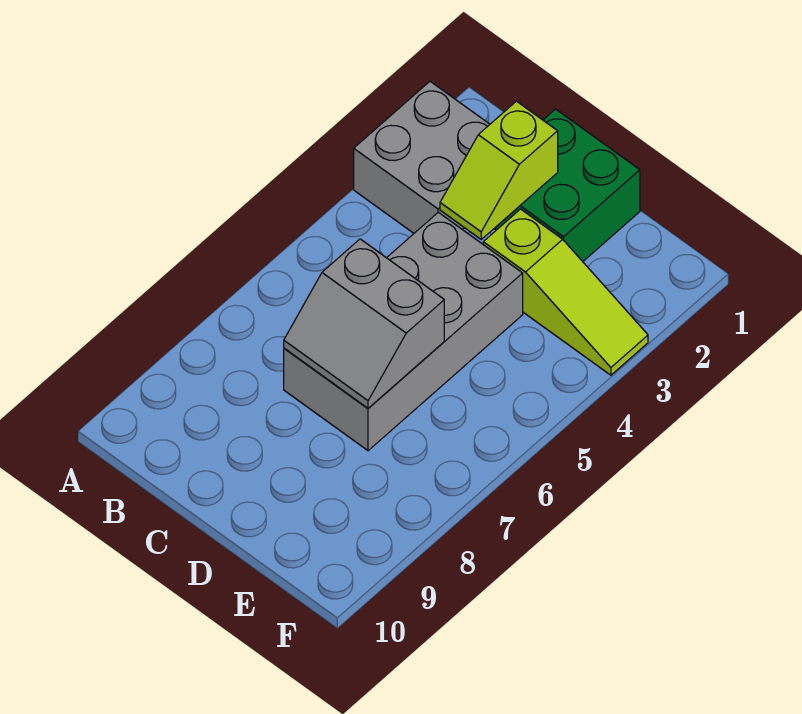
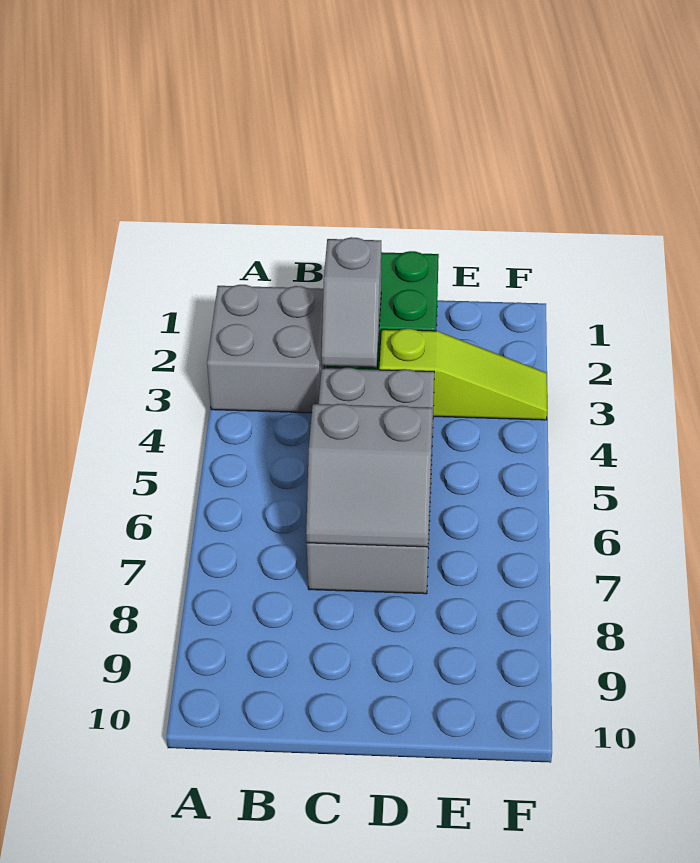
lime 1x2 slope [440,101,558,239] -> grey 1x2 slope [322,237,381,367]

